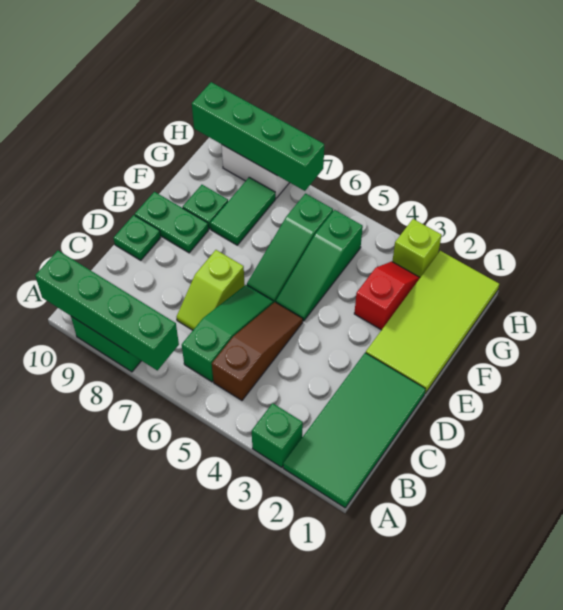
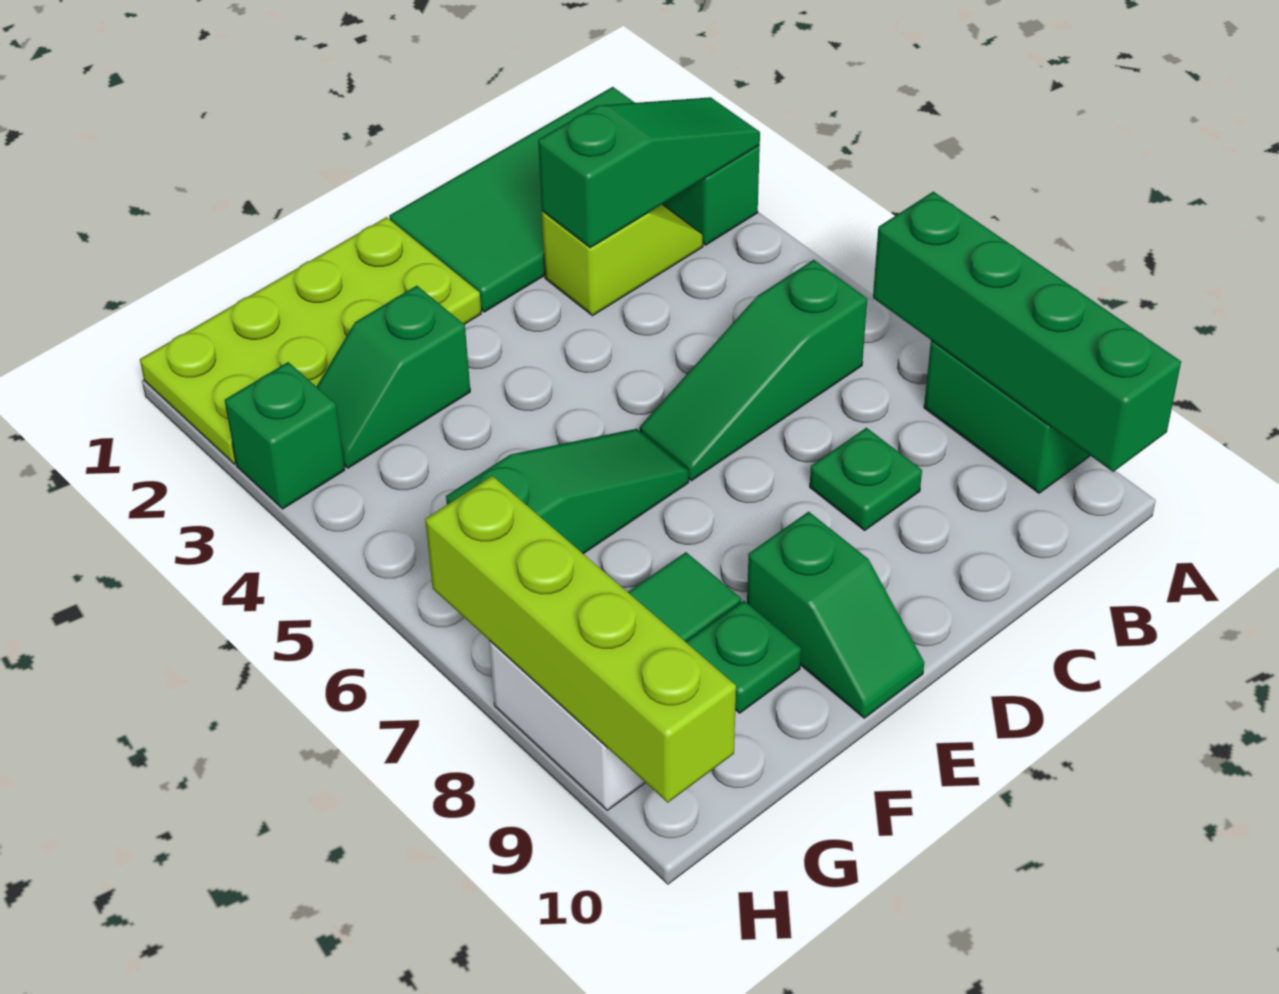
brown 1x3 slope [212,302,303,400] -> none
lime 1x2 slope [177,250,245,330] -> lime 1x2 slope moved to [542,205,703,316]
green 1x1 plate [113,215,161,260] -> green 1x1 plate moved to [810,428,922,530]
lime 2x4 tile [366,251,499,393] -> lime 2x4 plate [140,217,481,464]
green 1x3 slope [276,210,363,321] -> green 1x3 slope moved to [538,97,760,248]
green 1x2 plate [135,192,209,253] -> green 1x2 slope [747,512,924,718]
red 1x2 slope [354,261,420,330] -> green 1x2 slope [317,286,470,468]
lime 1x1 brick [392,219,442,277] -> green 1x1 brick [225,362,345,509]
green 1x4 brick [192,82,324,191] -> lime 1x4 brick [425,476,736,803]

